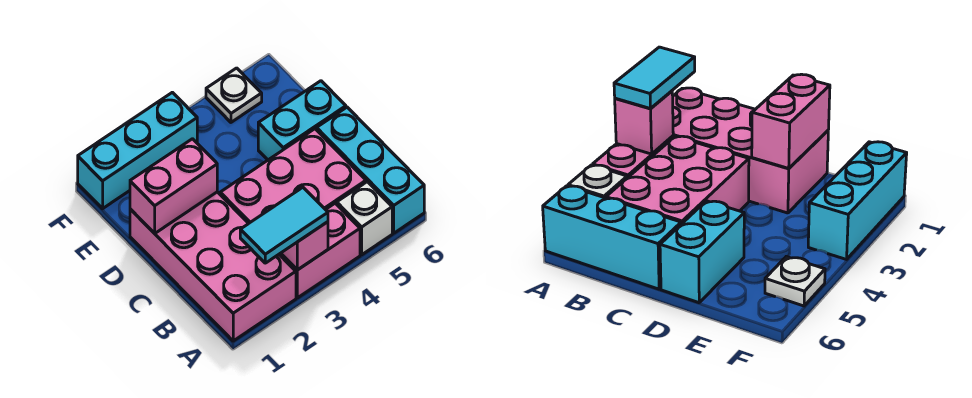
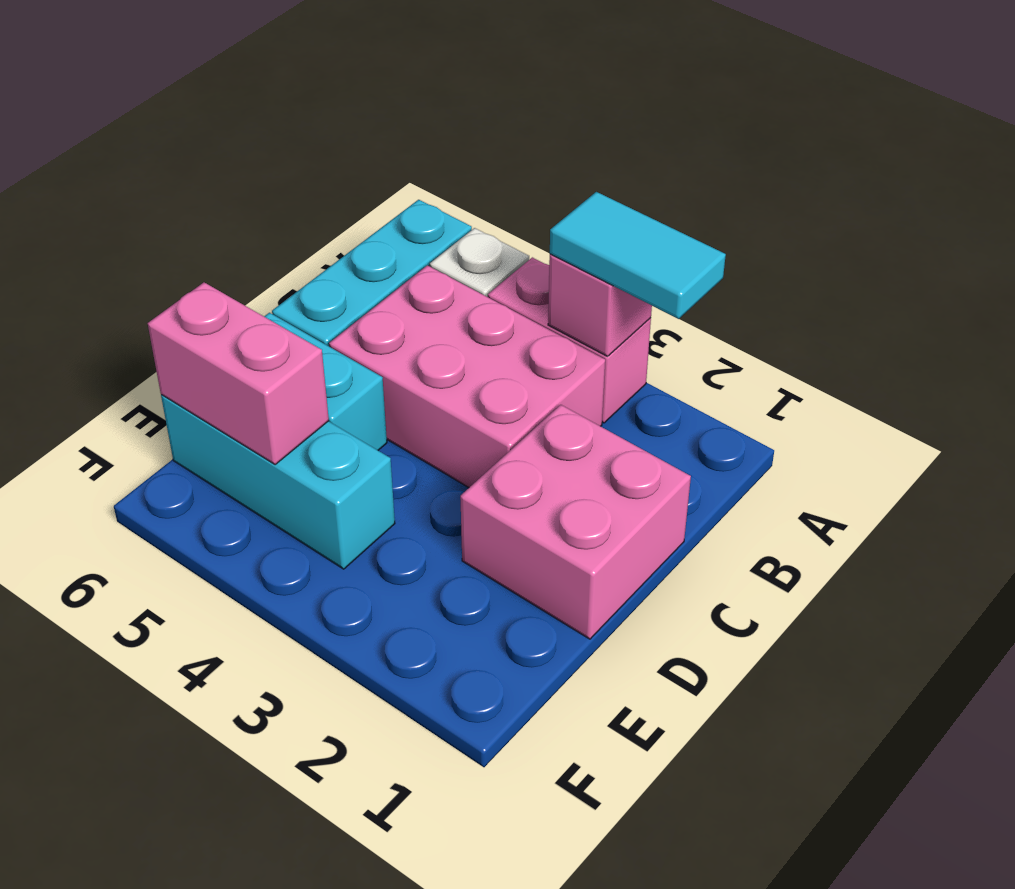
pink 2x4 brick [130,192,296,341] -> pink 2x2 brick [460,405,691,639]
pink 1x2 brick [130,139,217,233] -> pink 1x2 brick moved to [148,282,329,464]
cyan 1x3 brick [78,92,197,209] -> cyan 1x3 brick moved to [161,395,395,569]
white 1x1 plate [206,68,262,122] -> none

